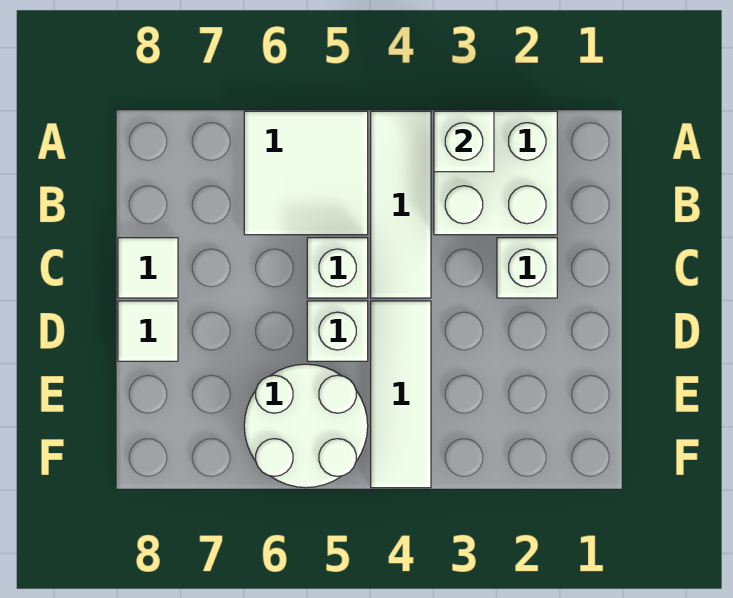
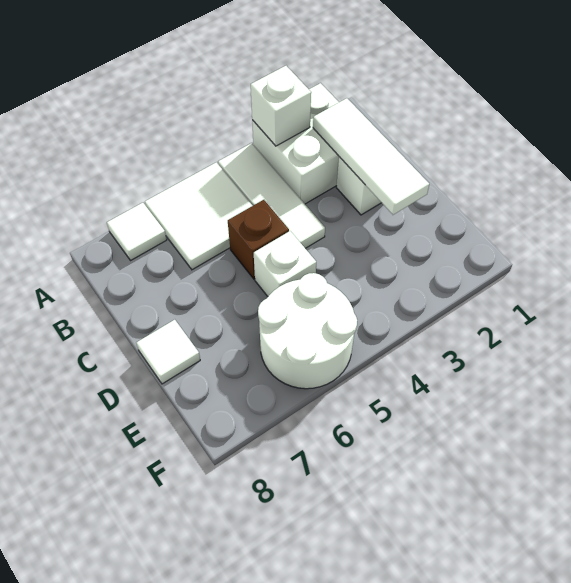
white 1x1 brick [307,238,368,298] -> brown 1x1 brick [228,200,289,279]
white 1x1 tile [118,238,178,298] -> white 1x1 tile moved to [107,203,167,260]
white 1x3 tile [371,301,431,488] -> white 1x3 tile moved to [313,98,429,215]

